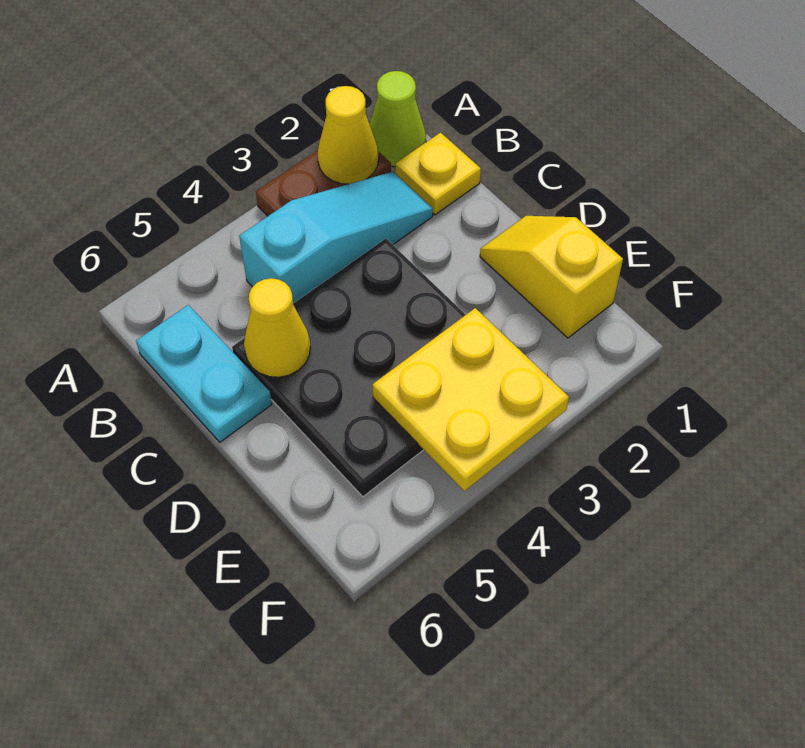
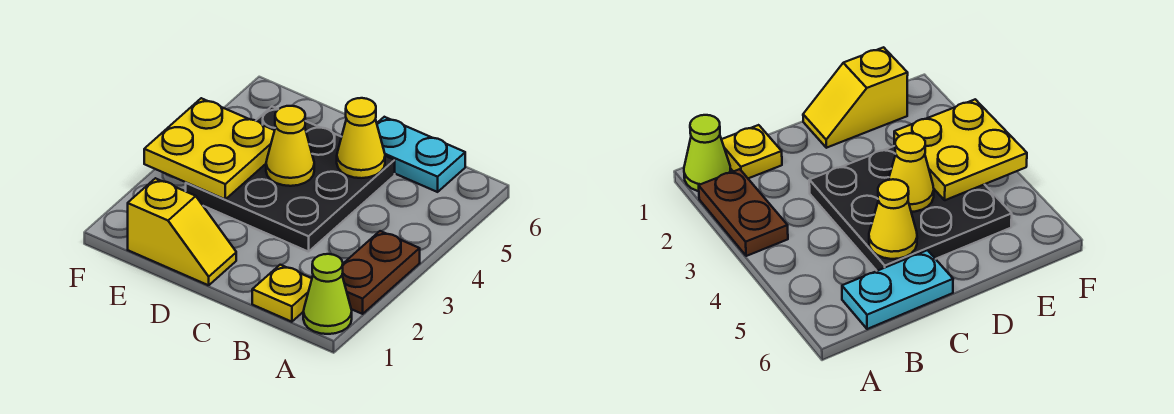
yellow 1x1 cone [318,86,379,184] -> yellow 1x1 cone moved to [266,106,314,186]
cyan 1x3 slope [239,172,433,303] -> none

